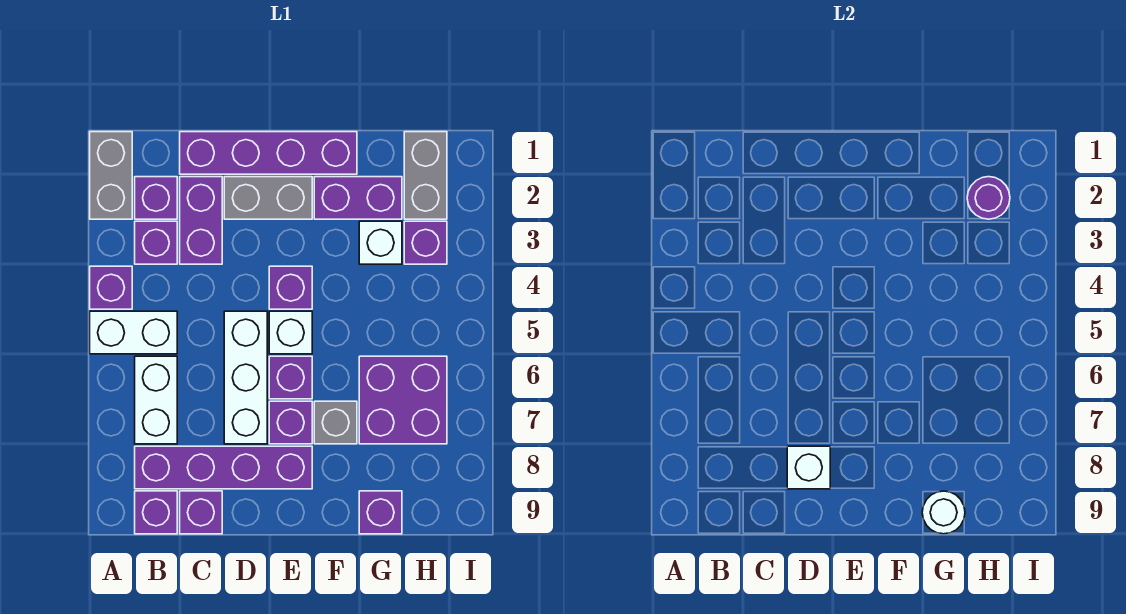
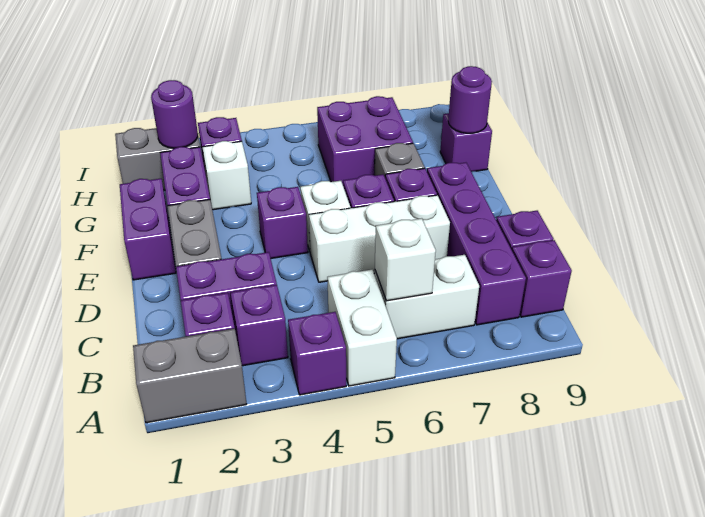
purple 1x4 brick [180,132,357,174] -> purple 1x2 brick [120,179,176,280]
white 1x1 brick [787,446,830,489] -> white 1x1 brick moved to [375,218,436,301]
white 1x1 round brick [922,491,965,534] -> purple 1x1 round brick [448,66,492,133]

